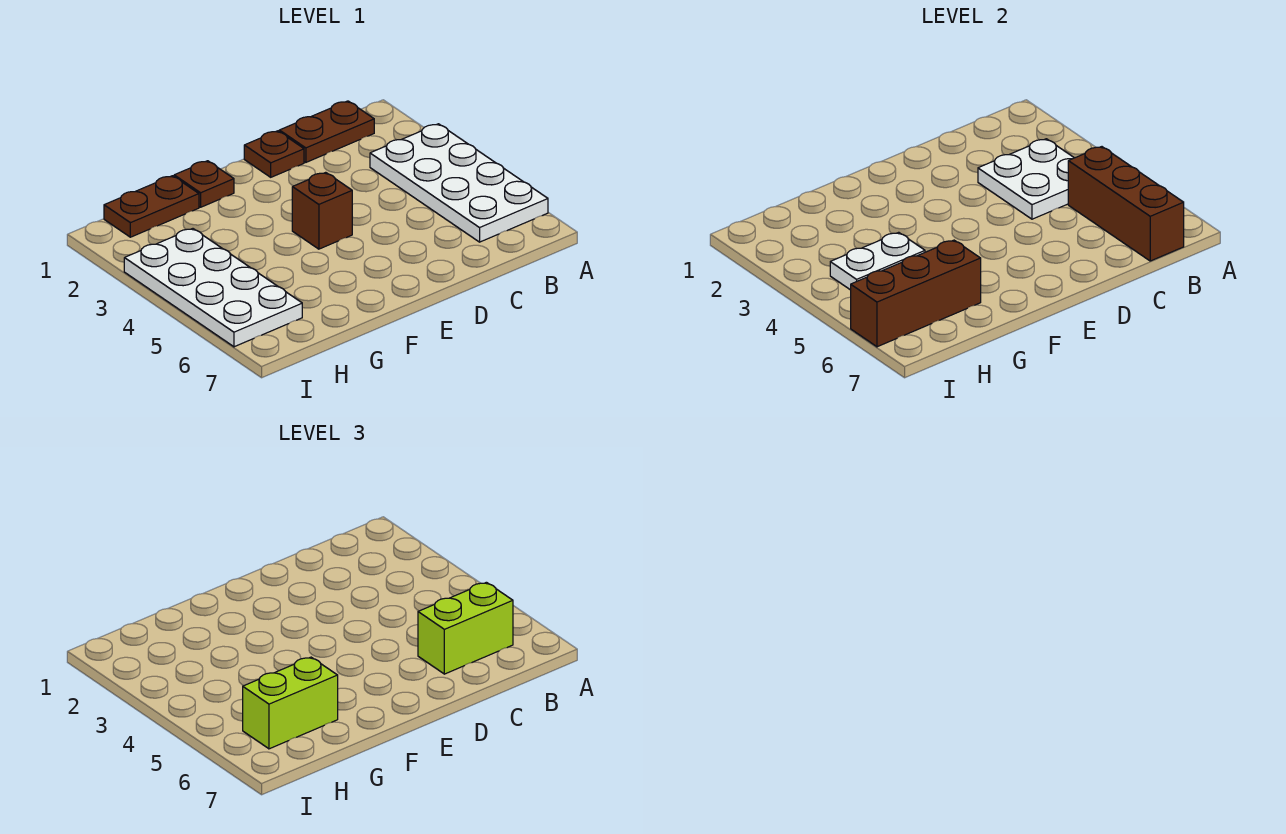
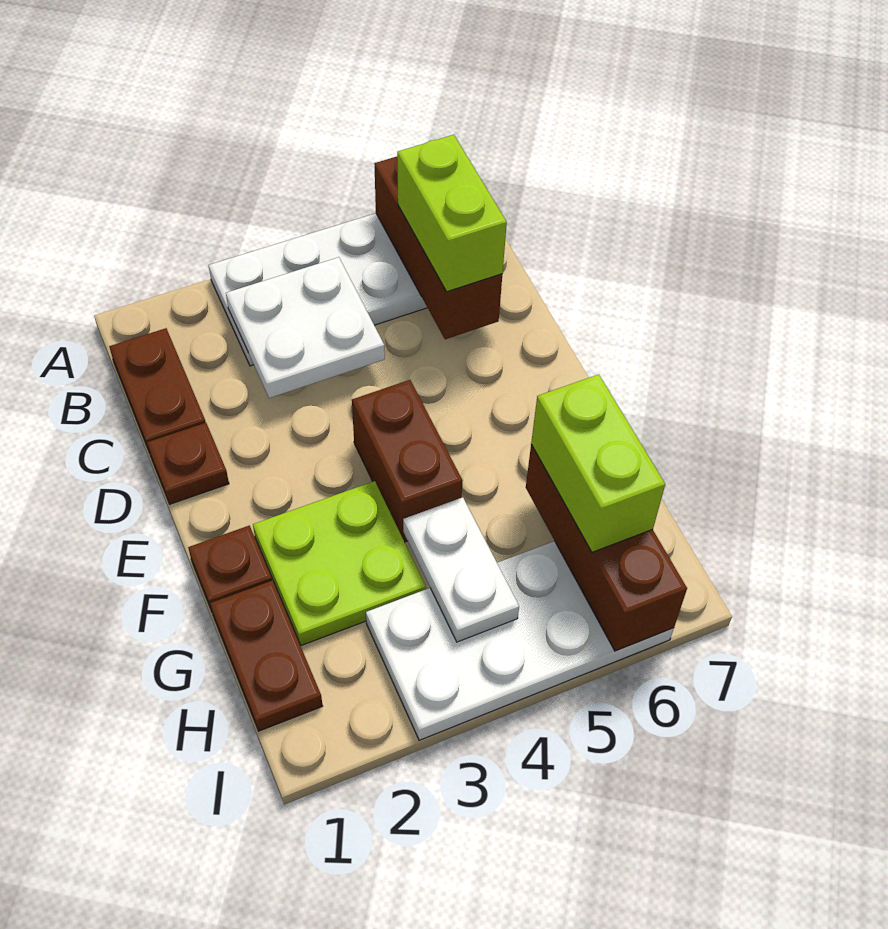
brown 1x3 brick [1068,147,1184,261] -> brown 1x3 brick turned to [374,157,502,339]
brown 1x1 brick [292,172,352,249] -> brown 1x2 brick [352,380,463,542]
none -> lime 2x2 plate [253,481,426,645]

